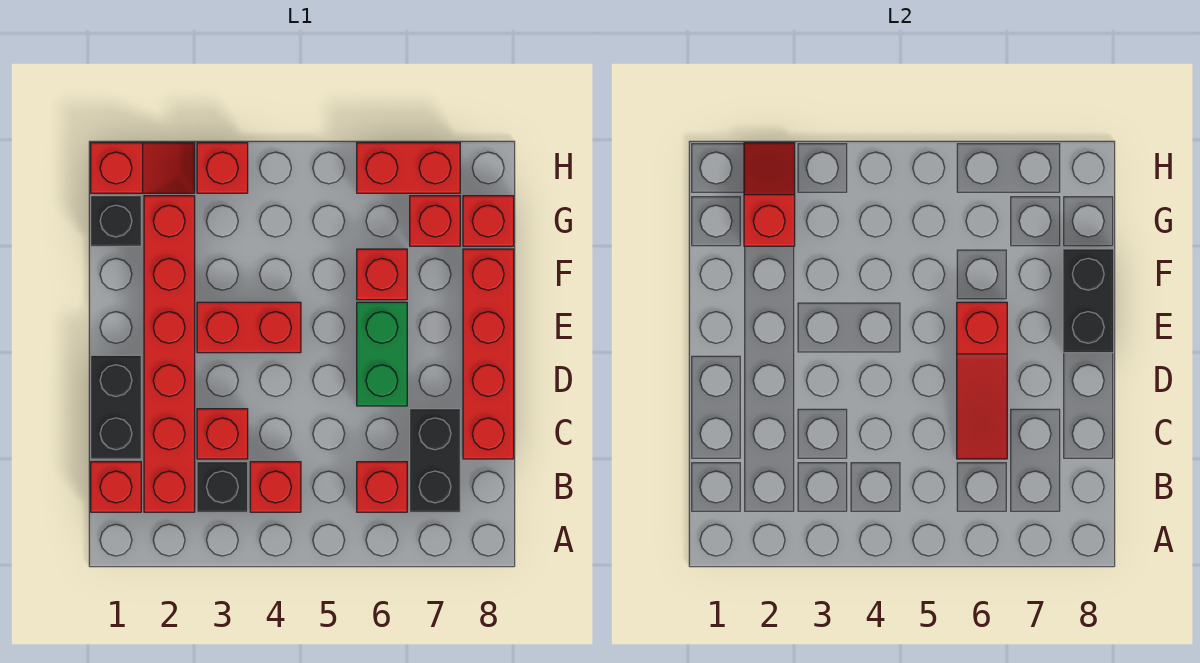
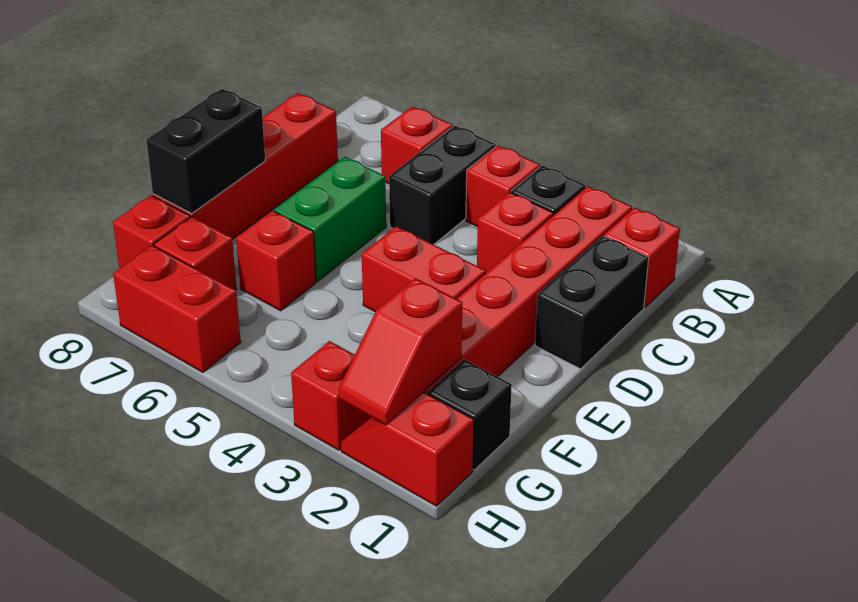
black 1x2 brick [410,409,460,512] -> black 1x2 brick moved to [389,126,496,245]
red 1x3 slope [957,302,1007,459] -> none

